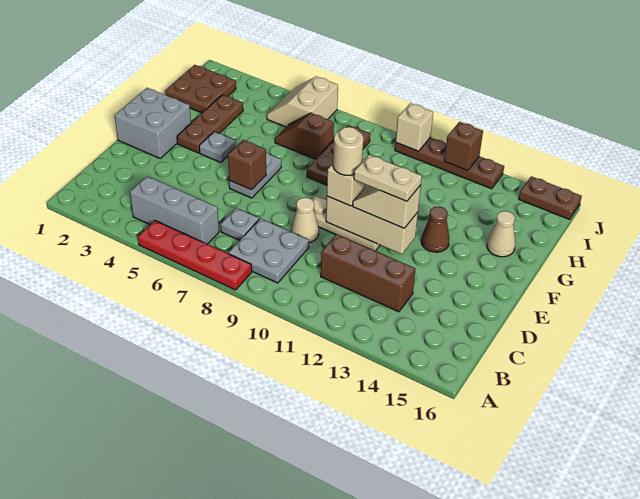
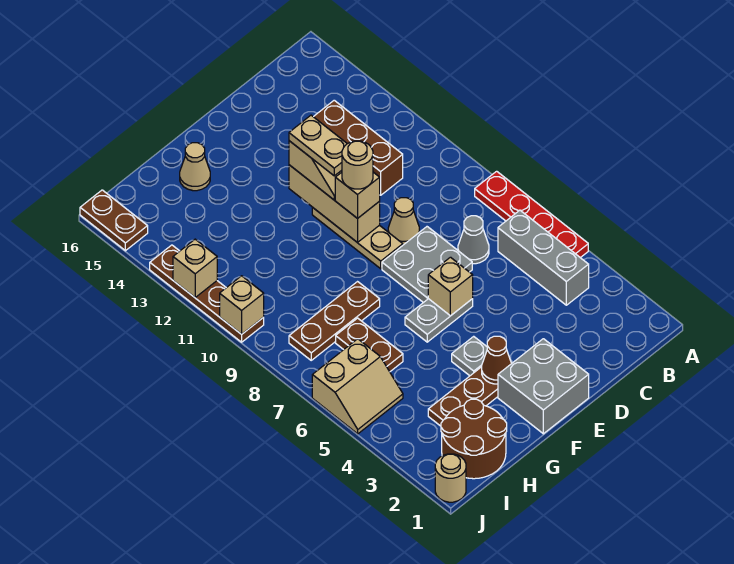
grey 2x2 plate [228,219,309,283] -> grey 2x2 plate moved to [382,227,472,303]
grey 1x1 plate [221,208,259,240] -> grey 1x1 cone [458,216,489,264]
brown 1x1 brick [228,140,266,190] -> tan 1x1 brick [428,257,473,316]
brown 1x1 cone [421,206,449,252] -> brown 1x1 cone moved to [482,336,512,384]
brown 2x2 plate [165,65,236,113] -> brown 2x2 round brick [441,399,507,479]
brown 1x2 slope [275,113,334,159] -> brown 1x2 plate [336,318,403,372]
none -> tan 1x1 round brick [435,454,466,502]
brown 1x1 brick [444,122,483,171] -> tan 1x1 brick [173,239,217,297]

